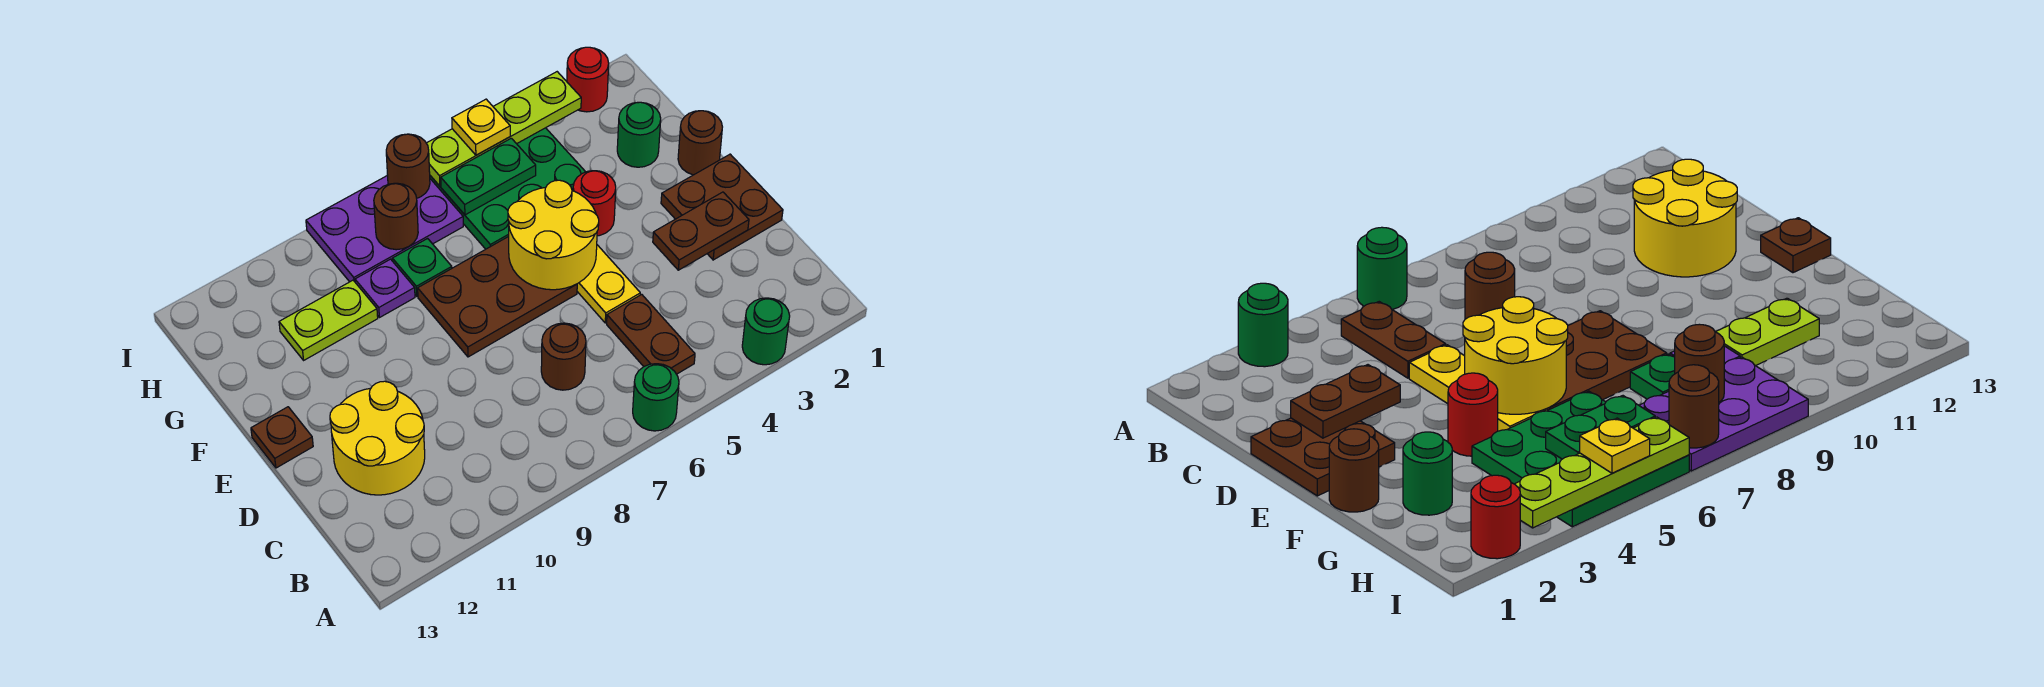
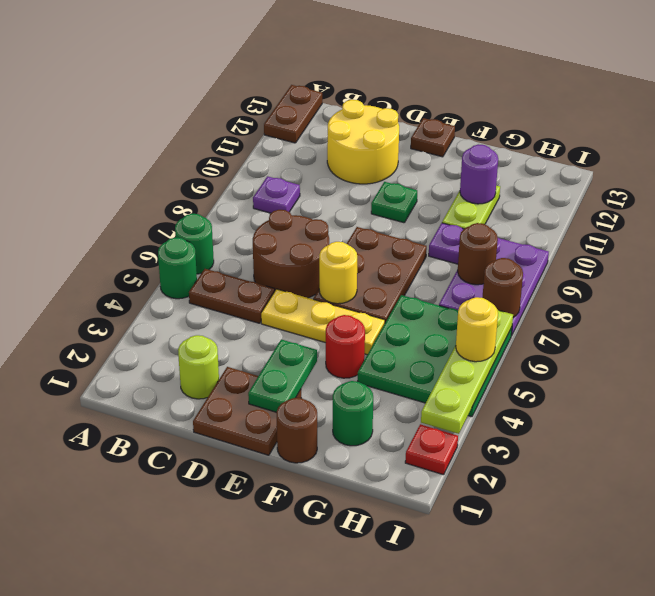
green 1x1 round brick [742,298,790,365] -> green 1x1 round brick moved to [158,237,197,299]
none -> purple 1x1 plate [253,176,300,213]
none -> lime 1x1 round brick [178,335,219,399]
brown 1x1 round brick [541,323,586,390] -> brown 2x2 round brick [253,210,329,298]
brown 1x2 plate [653,192,749,270] -> brown 1x2 plate moved to [264,85,322,143]
yellow 2x2 round brick [508,180,599,290] -> yellow 1x1 round brick [319,242,357,304]
green 1x1 plate [392,239,452,296] -> green 1x1 plate moved to [371,182,417,223]
none -> purple 1x1 round brick [460,144,498,204]
green 1x2 plate [441,138,536,215] -> green 1x2 plate moved to [248,339,317,412]
red 1x1 round brick [567,47,609,112] -> red 1x1 plate [405,424,458,475]
yellow 1x1 plate [452,99,510,155] -> yellow 1x1 round brick [456,297,498,362]

